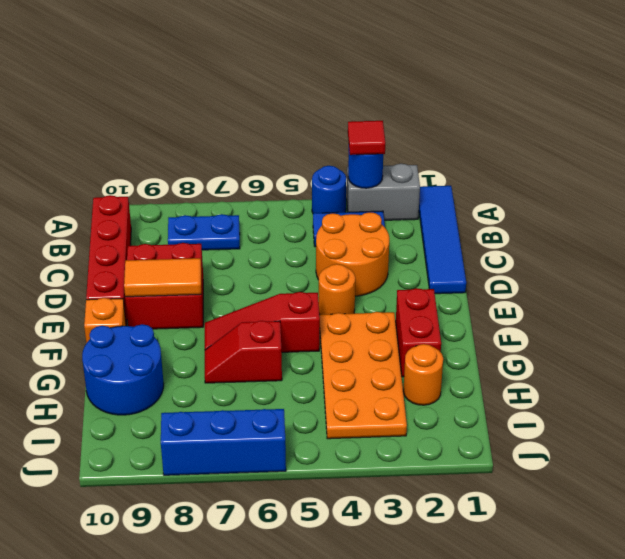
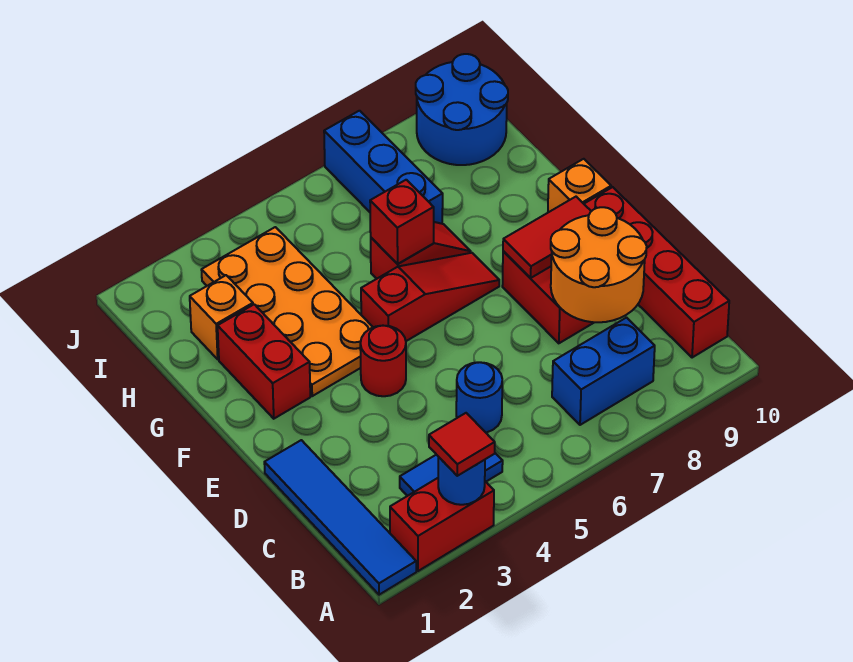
grey 1x2 brick [347,164,420,220] -> red 1x2 brick [390,478,494,571]
blue 1x1 round brick [312,166,346,213] -> blue 1x1 round brick moved to [456,362,502,433]
blue 1x2 plate [168,214,240,250] -> blue 1x2 brick [552,318,655,425]
orange 2x2 round brick [316,212,389,296] -> orange 2x2 round brick moved to [551,207,647,322]
orange 1x1 round brick [319,264,355,315] -> red 1x1 round brick [360,326,406,396]
orange 1x2 tile [124,258,201,297] -> red 1x2 tile [503,197,591,278]
none -> red 1x1 brick [370,180,434,264]
blue 2x2 round brick [82,324,164,415] -> blue 2x2 round brick moved to [416,54,508,165]
orange 1x1 round brick [403,344,443,405] -> orange 1x1 brick [190,275,253,359]
blue 1x3 brick [161,409,286,475] -> blue 1x3 brick turned to [324,111,443,224]

